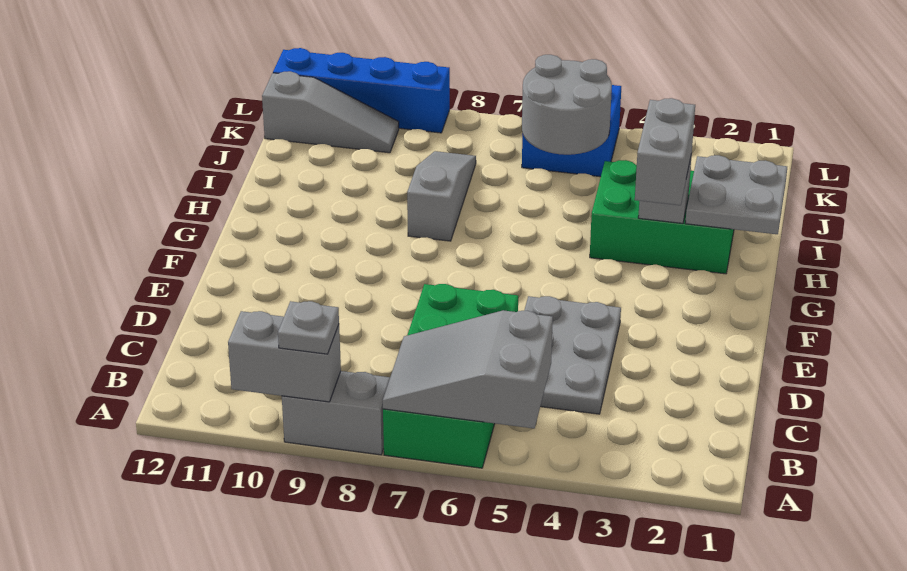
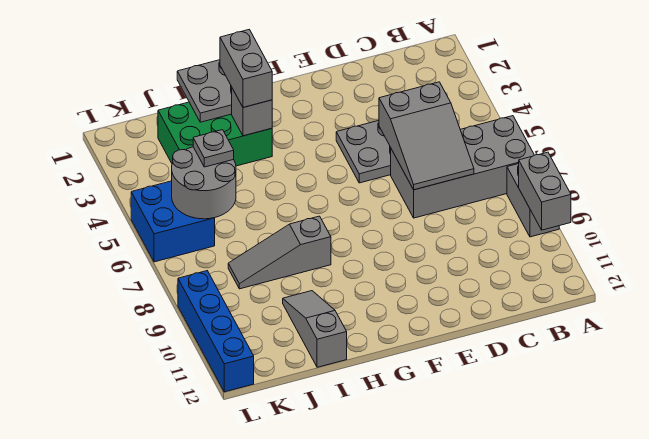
grey 2x3 slope [383,310,553,429] -> grey 2x3 slope moved to [379,82,474,190]
green 2x4 brick [383,284,518,468] -> grey 2x4 brick [391,116,534,218]
grey 1x1 plate [278,301,339,354] -> grey 1x1 plate moved to [193,130,234,167]
grey 1x2 brick [635,98,695,205] -> grey 1x2 brick turned to [220,30,272,107]
green 2x3 brick [590,160,734,274] -> green 2x3 brick turned to [158,102,272,166]
grey 1x3 slope [262,71,399,153] -> grey 1x3 slope moved to [283,291,347,367]

